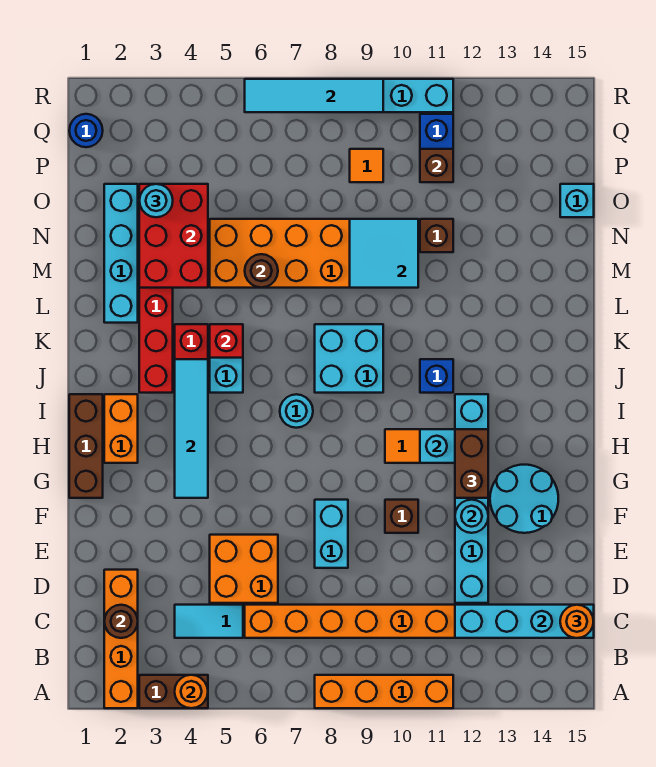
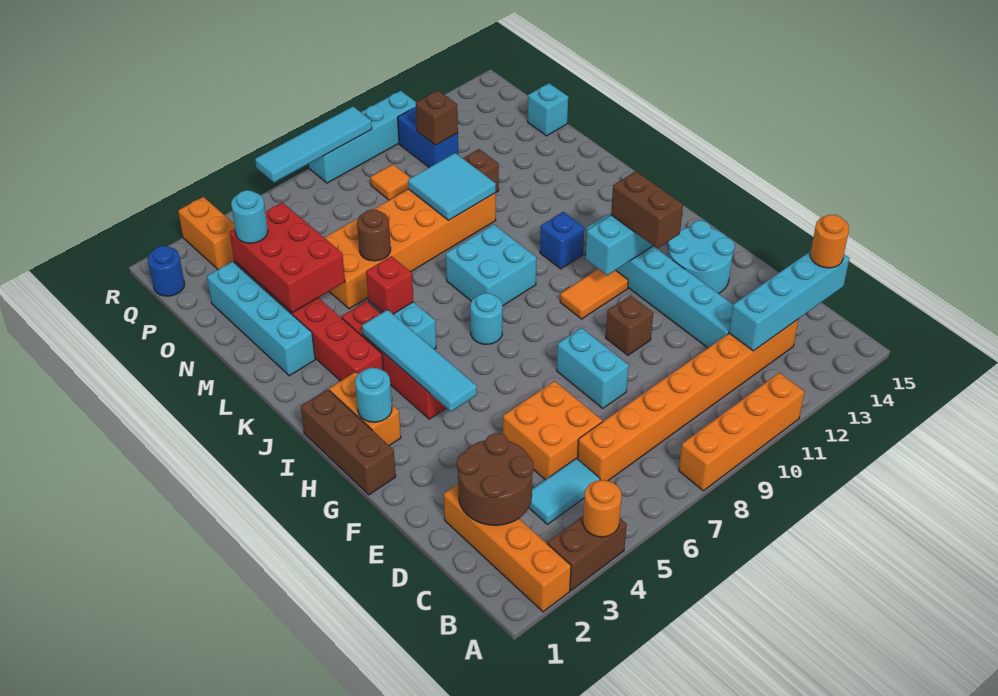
brown 1x1 round brick [104,605,138,638] -> brown 2x2 round brick [457,433,534,525]
cyan 1x1 round brick [455,500,488,533] -> cyan 1x1 round brick moved to [355,368,392,422]
none -> orange 1x2 brick [178,197,235,269]

